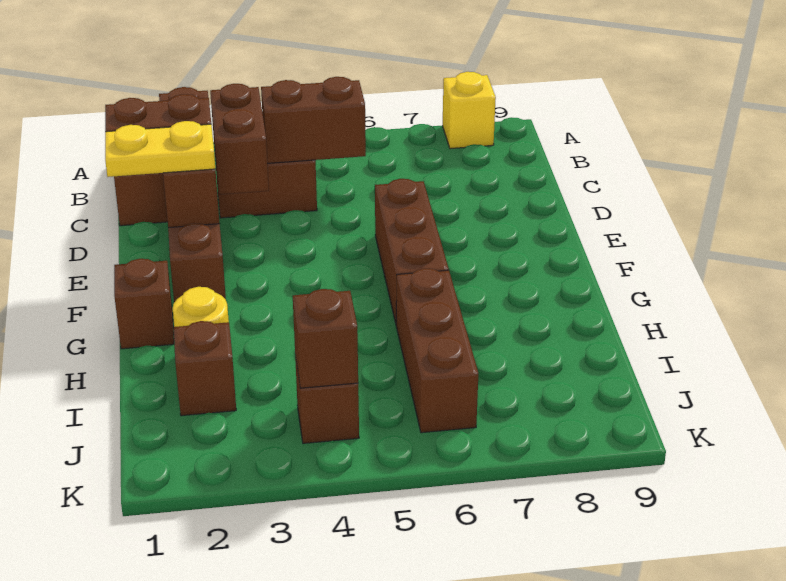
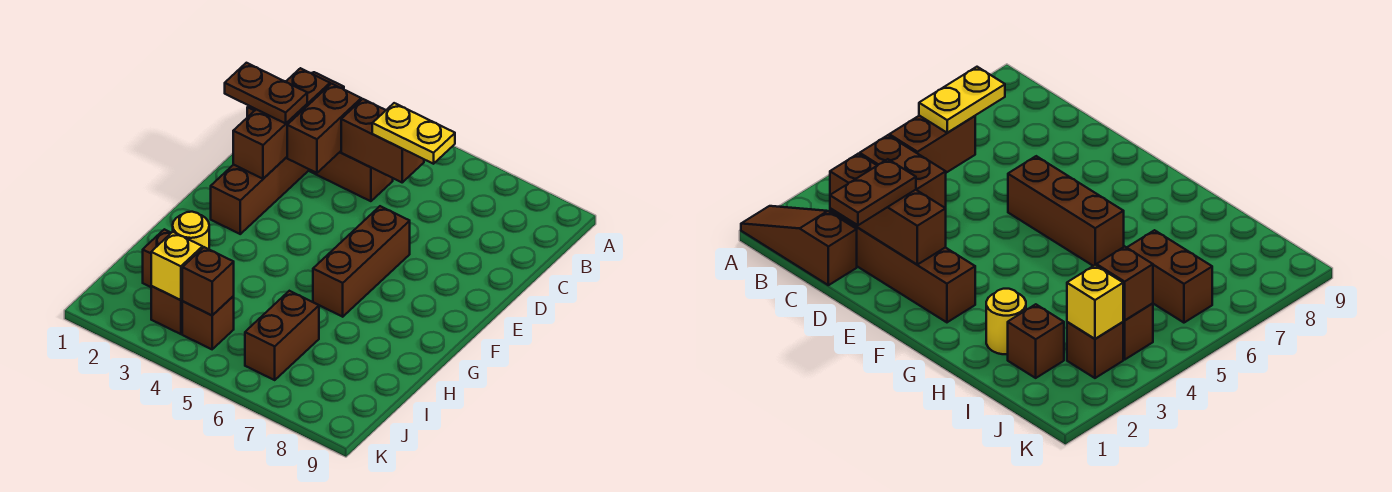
yellow 1x1 brick [443,72,496,149] -> yellow 1x1 brick moved to [151,232,203,300]
yellow 1x2 plate [105,121,215,177] -> yellow 1x2 plate moved to [372,103,455,164]
brown 1x1 brick [114,259,174,349] -> brown 1x1 brick moved to [151,286,182,334]
brown 1x3 brick [396,268,478,433] -> brown 1x2 brick [245,291,319,380]

